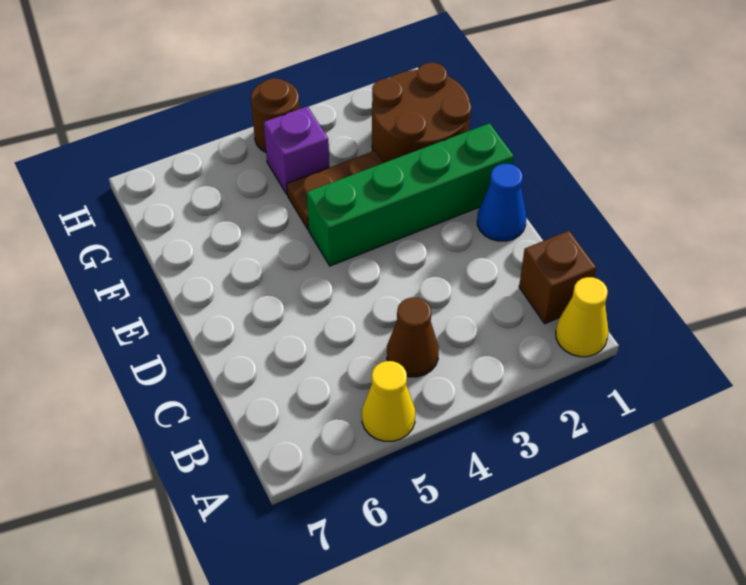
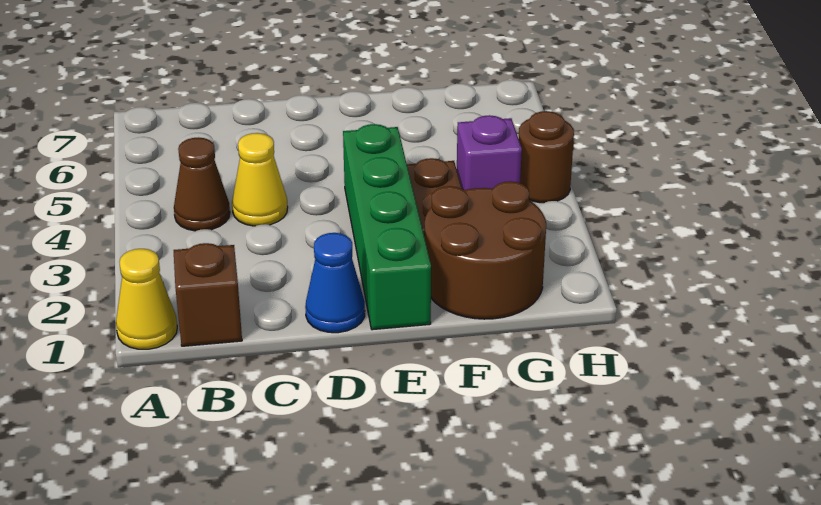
yellow 1x1 cone [362,361,415,441] -> yellow 1x1 cone moved to [232,133,288,226]

